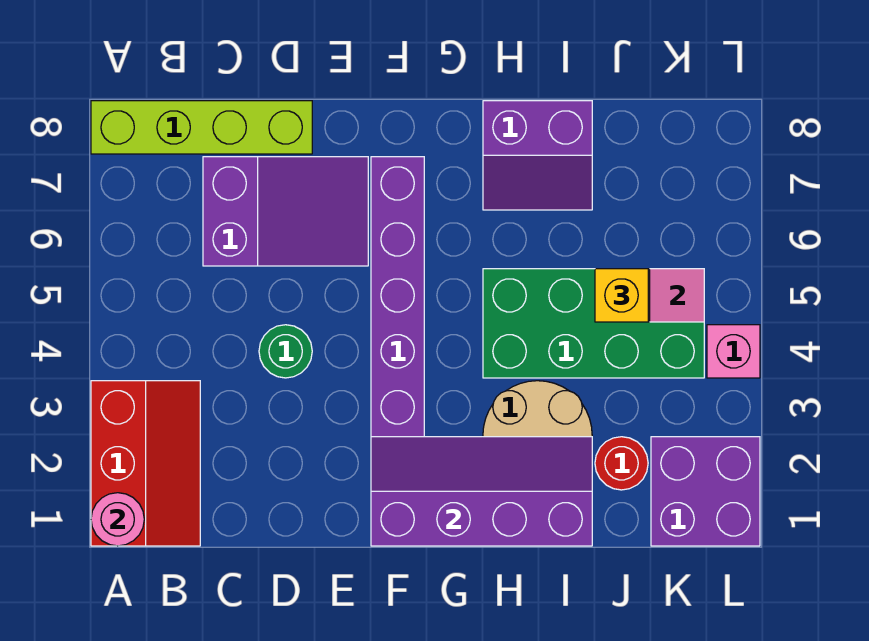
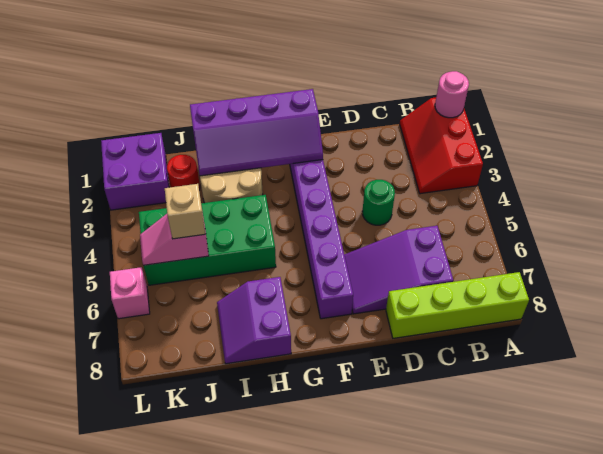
purple 2x2 slope [483,101,592,210] -> purple 2x2 slope turned to [217,277,291,364]
yellow 1x1 brick [595,269,648,322] -> tan 1x1 brick [165,184,205,239]
pink 1x1 brick [707,325,760,378] -> pink 1x1 brick moved to [110,267,150,319]

